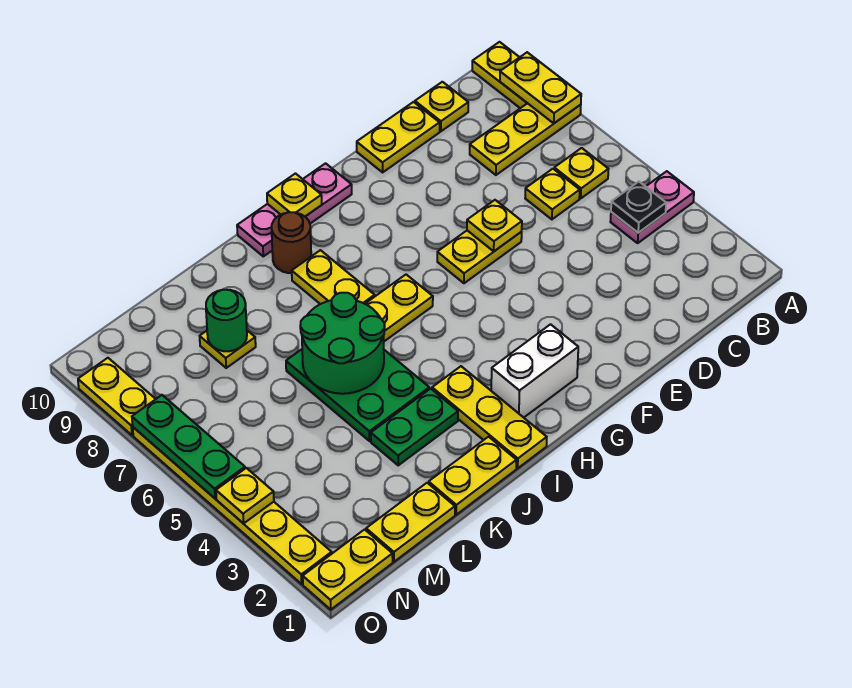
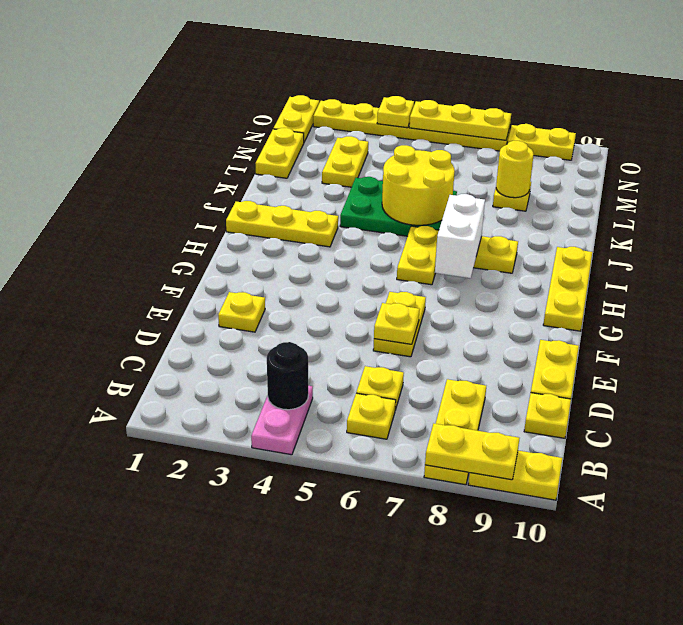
black 1x1 plate [611,182,666,233] -> black 1x1 round brick [267,342,308,410]
white 1x2 brick [491,324,578,418] -> white 1x2 brick moved to [435,194,485,278]
pink 1x3 plate [237,163,352,256] -> yellow 1x3 plate [543,247,592,331]
yellow 1x1 plate [267,174,322,216] -> yellow 1x1 plate moved to [218,292,265,332]
brown 1x1 round brick [272,212,311,273] -> none
yellow 1x2 plate [429,437,516,515] -> yellow 1x2 plate moved to [322,136,368,187]
green 1x2 plate [371,389,458,465] -> none
green 2x2 round brick [300,293,385,394] -> yellow 2x2 round brick [382,145,455,225]
green 1x1 round brick [206,290,247,351] -> yellow 1x1 round brick [496,141,534,198]
green 1x3 plate [132,395,245,499] -> yellow 1x3 plate [409,100,511,140]

